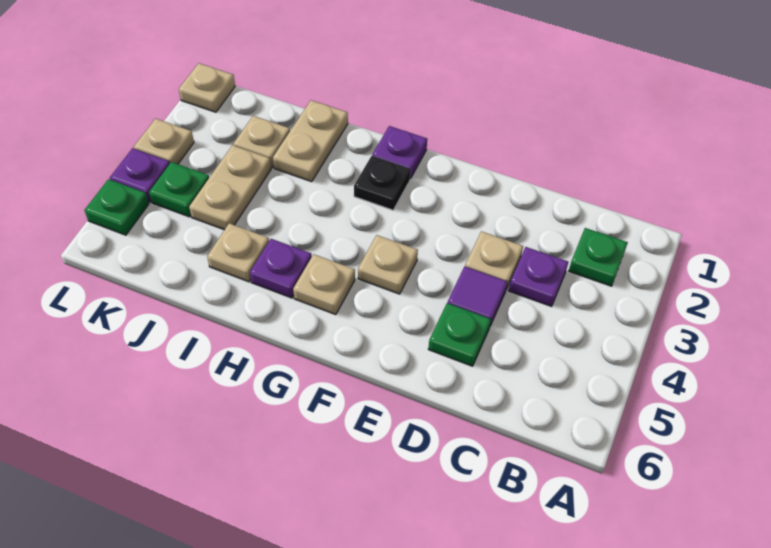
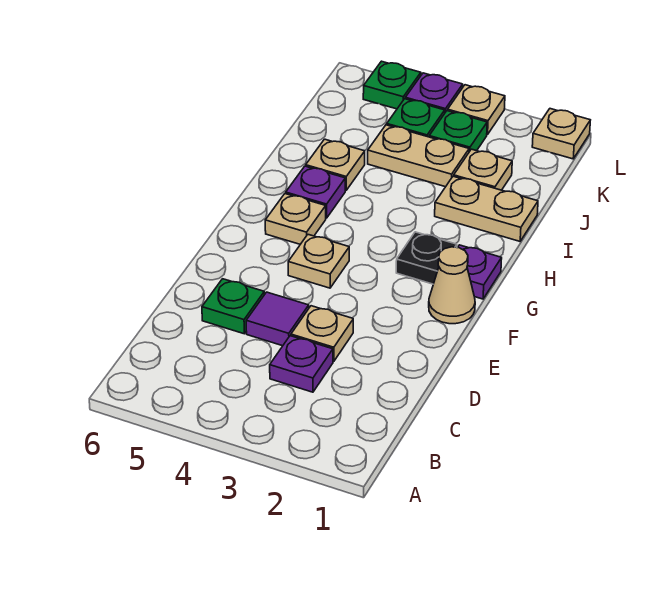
green 1x1 plate [569,228,628,286] -> green 1x1 plate moved to [429,111,487,152]
none -> tan 1x1 cone [429,247,475,324]

